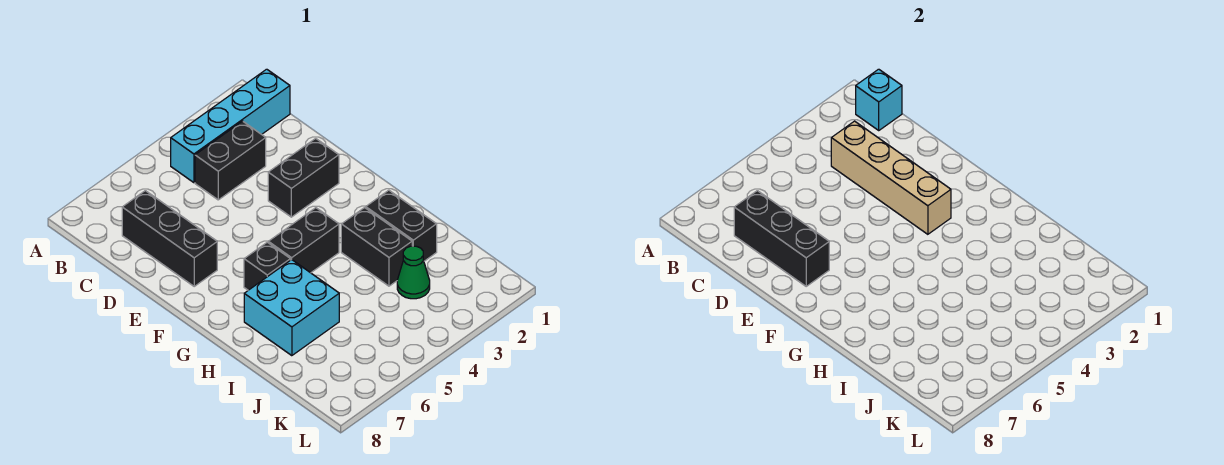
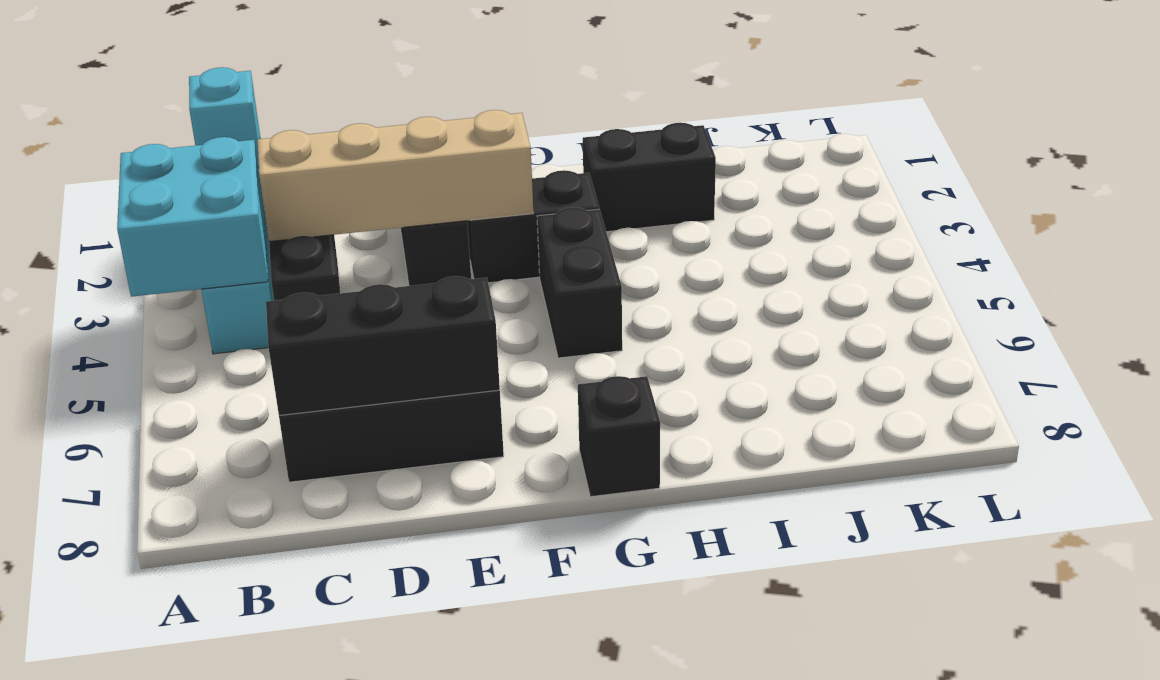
black 1x1 brick [244,242,290,290] -> black 1x1 brick moved to [578,376,660,497]
black 1x2 brick [341,208,412,286] -> black 1x2 brick moved to [467,170,599,283]
cyan 2x2 brick [244,260,339,356] -> cyan 2x2 brick moved to [117,137,268,297]
green 1x1 cone [397,246,430,299] -> none

